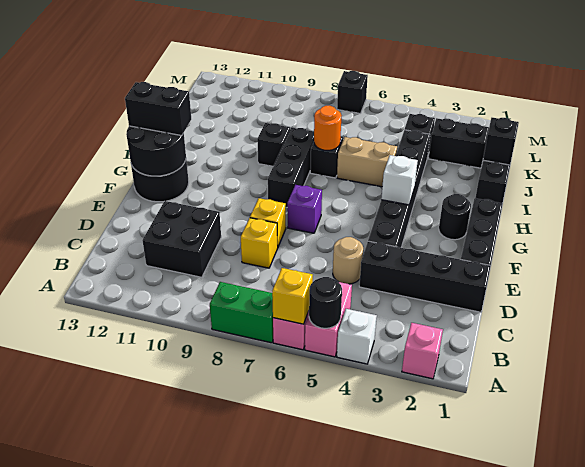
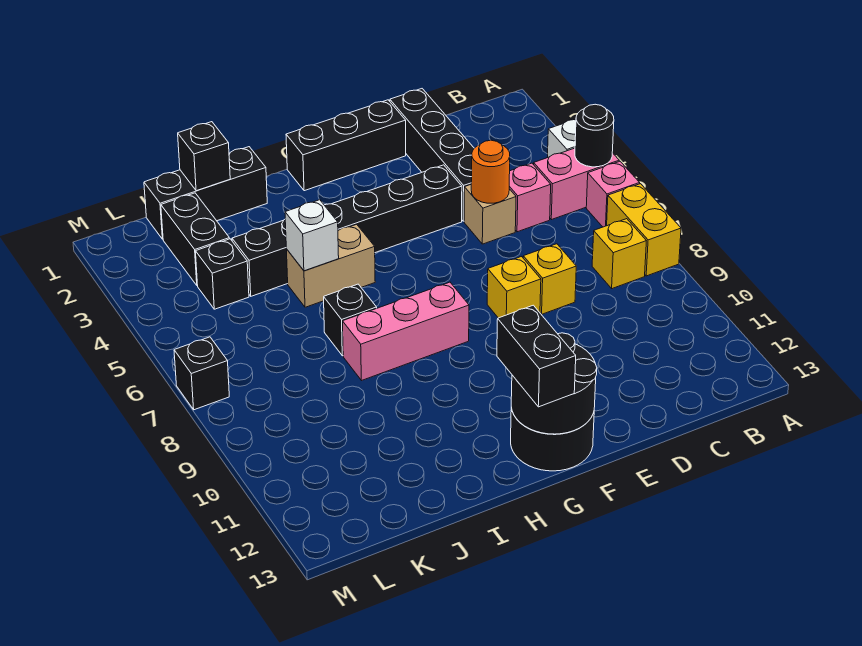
pink 1x1 brick [402,323,443,379] -> pink 1x1 brick moved to [509,163,551,232]
yellow 1x1 brick [272,268,313,324] -> yellow 1x1 brick moved to [592,219,646,289]
green 1x2 brick [210,282,273,343] -> yellow 1x2 brick [607,184,681,276]
black 2x2 brick [142,201,221,277] -> none
tan 1x1 round brick [333,237,363,284] -> tan 1x1 brick [464,185,516,244]
purple 1x1 brick [287,185,322,233] -> none
black 1x1 round brick [439,194,471,240] -> none
white 1x1 brick [381,155,418,205] -> white 1x1 brick moved to [285,200,339,271]
black 1x3 brick [268,128,314,207] -> pink 1x3 brick [342,282,469,381]
tan 1x2 brick [337,137,397,187] -> tan 1x2 brick turned to [286,224,375,307]
orange 1x1 round brick [314,106,342,150] -> orange 1x1 round brick moved to [471,140,510,203]
black 1x1 brick [257,123,290,166] -> none

